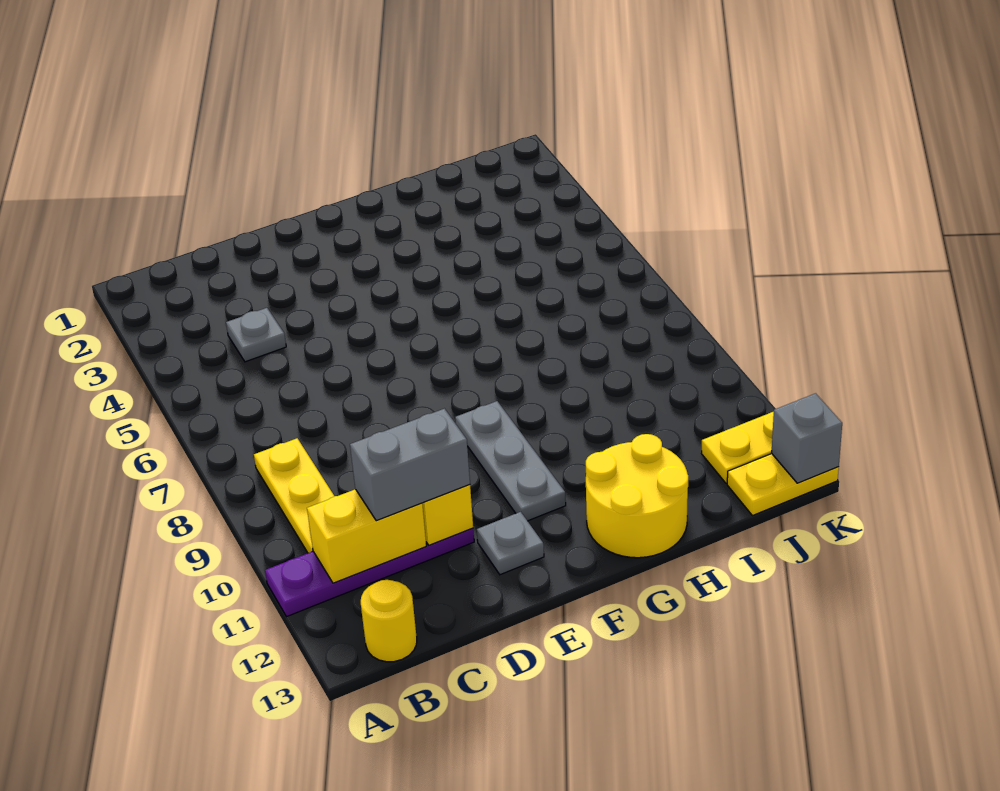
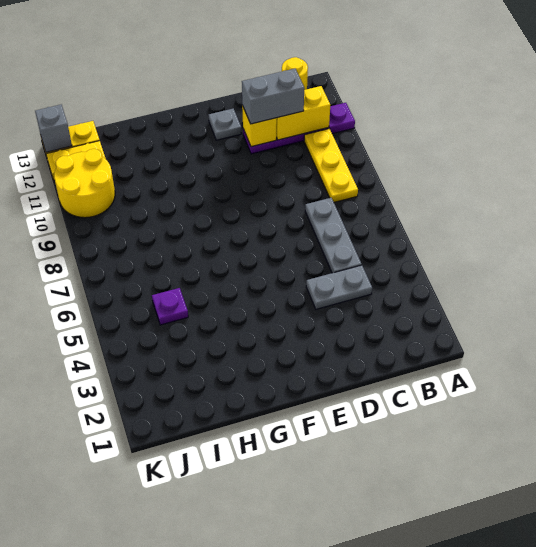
grey 1x1 plate [226,308,286,362] -> grey 1x2 plate [306,265,372,309]
grey 1x3 plate [455,401,566,521] -> grey 1x3 plate moved to [305,198,362,273]
yellow 2x2 round brick [586,434,688,558] -> yellow 2x2 round brick moved to [54,149,115,218]
none -> purple 1x1 plate [152,288,188,325]

